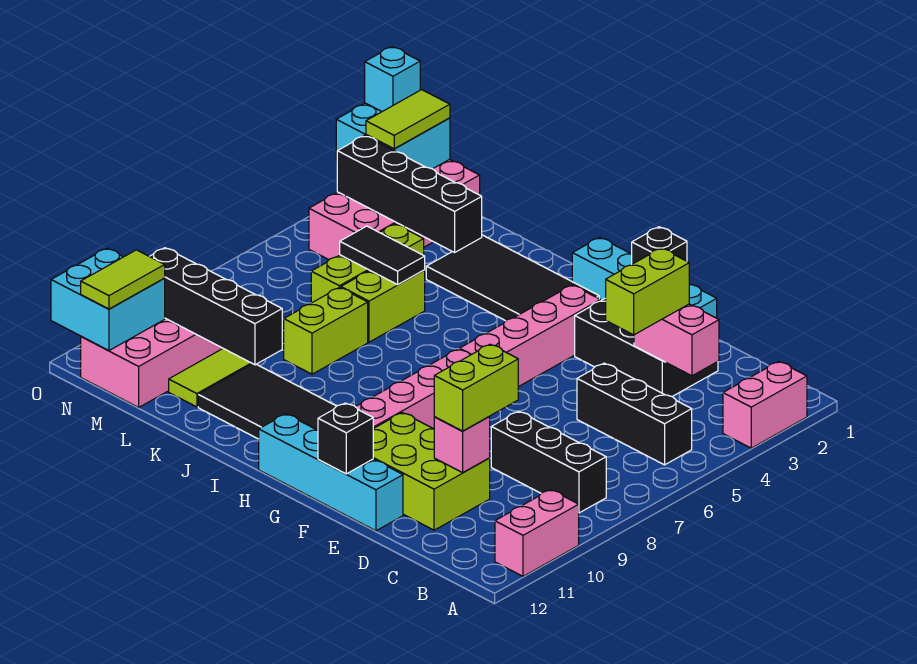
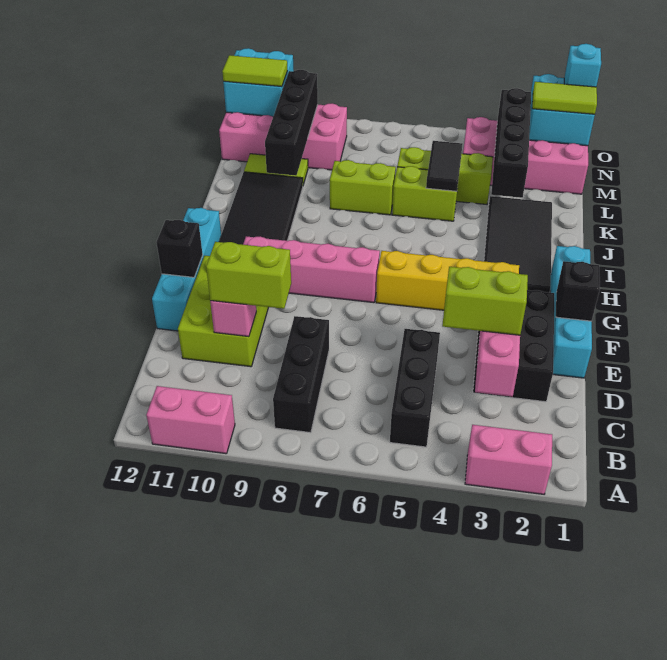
pink 1x4 brick [460,285,600,387] -> yellow 1x4 brick [376,251,519,310]

